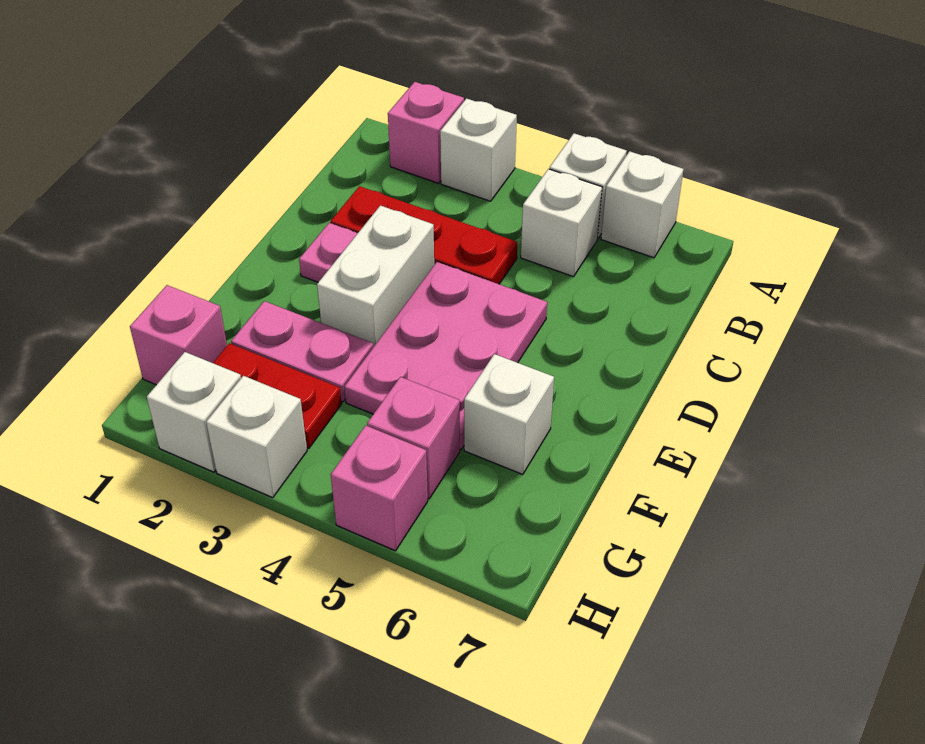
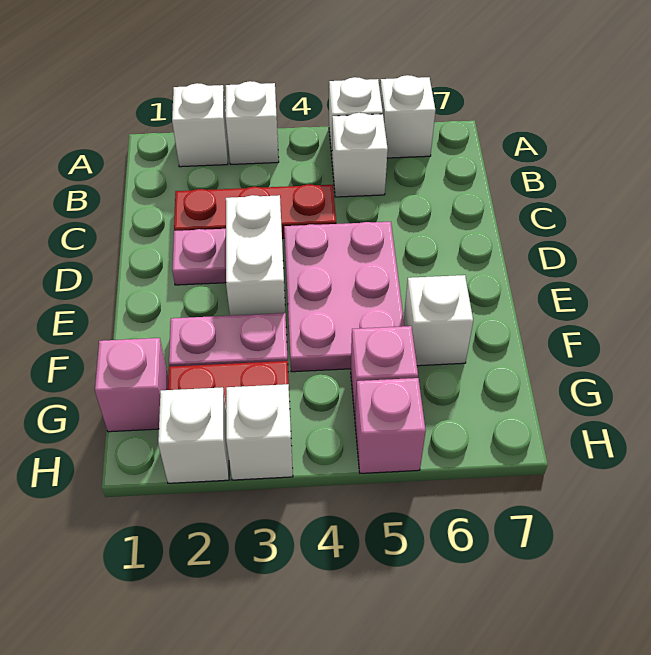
pink 1x1 brick [388,82,464,183] -> white 1x1 brick [172,83,228,167]

